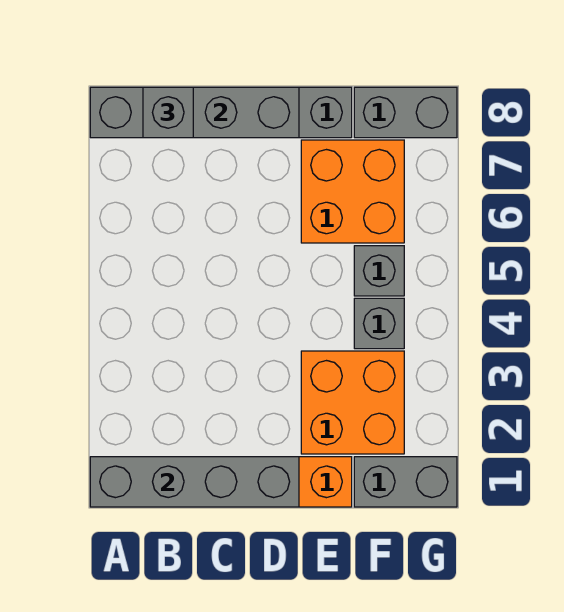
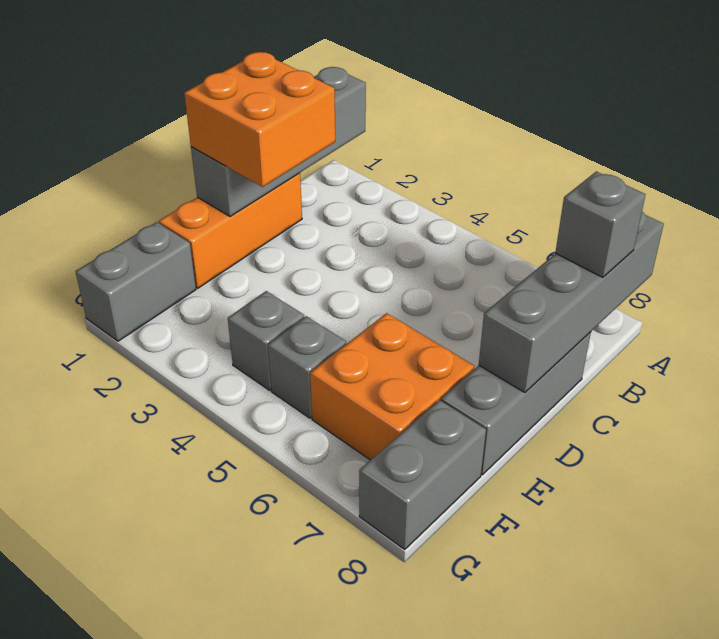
orange 2x2 brick [301,351,404,454] -> orange 2x2 brick moved to [184,52,335,187]

